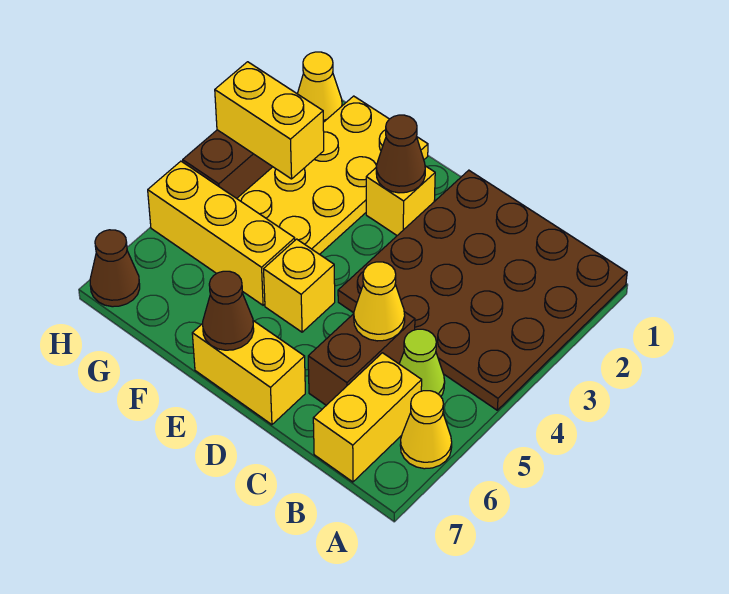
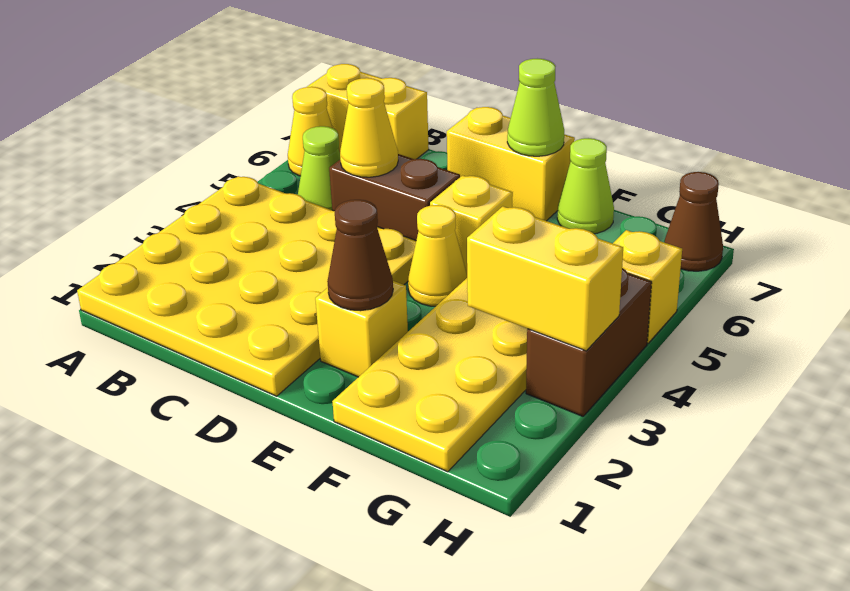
brown 4x4 plate [338,170,627,410] -> yellow 4x4 plate [77,176,416,396]
yellow 1x2 brick [313,353,422,482] -> yellow 1x2 brick turned to [307,64,429,159]
brown 1x2 brick [308,312,415,405] -> brown 1x2 brick turned to [329,154,460,240]
brown 1x1 cone [203,271,254,350] -> lime 1x1 cone [507,59,564,156]
yellow 1x3 brick [148,161,295,305] -> yellow 1x1 brick [613,230,682,343]
none -> lime 1x1 cone [557,138,614,234]
yellow 1x1 cone [297,52,342,122] -> yellow 1x1 cone moved to [408,205,467,306]

